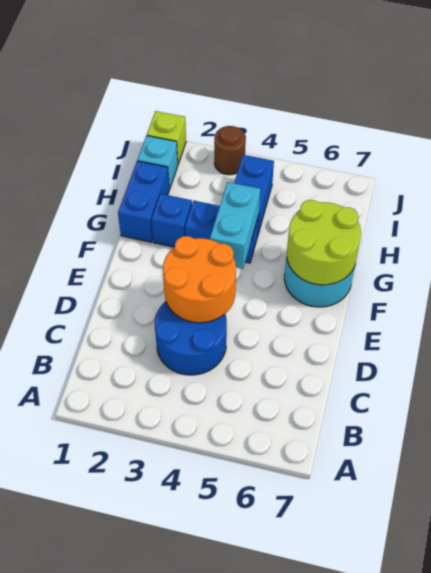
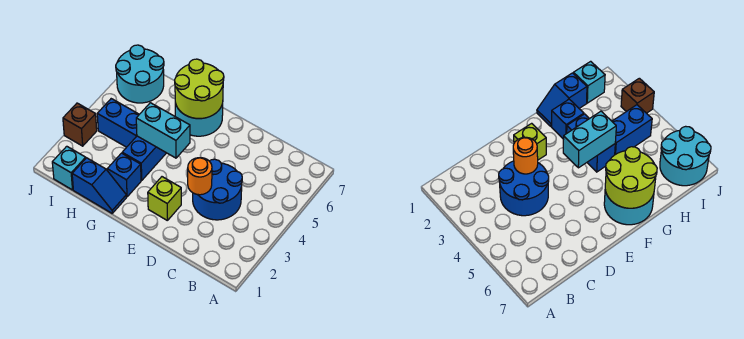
orange 2x2 round brick [163,236,236,323] -> orange 1x1 round brick [188,158,212,195]
blue 1x2 brick [118,161,169,242] -> blue 1x2 slope [72,158,126,213]
none -> cyan 2x2 round brick [116,45,164,103]
lime 1x1 brick [147,111,186,164] -> lime 1x1 brick moved to [148,177,181,221]
brown 1x1 round brick [214,126,246,175] -> brown 1x1 brick [63,103,97,146]

